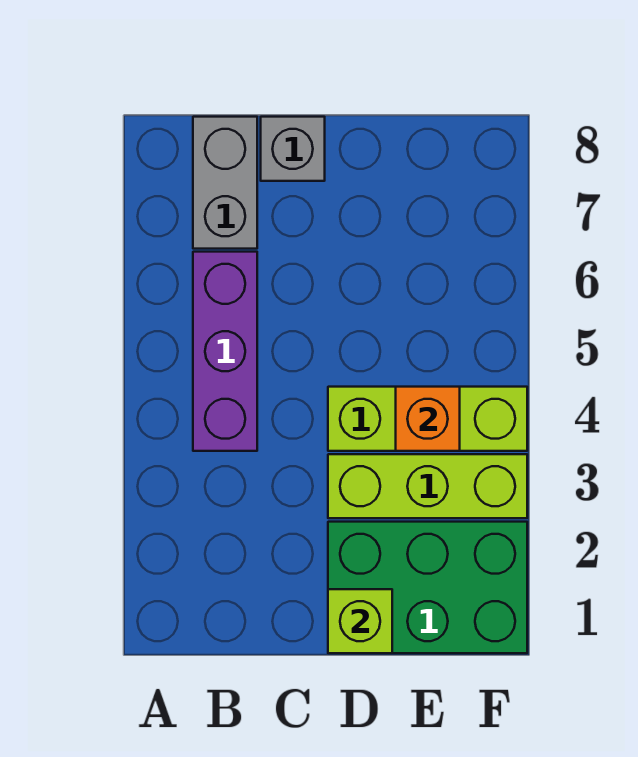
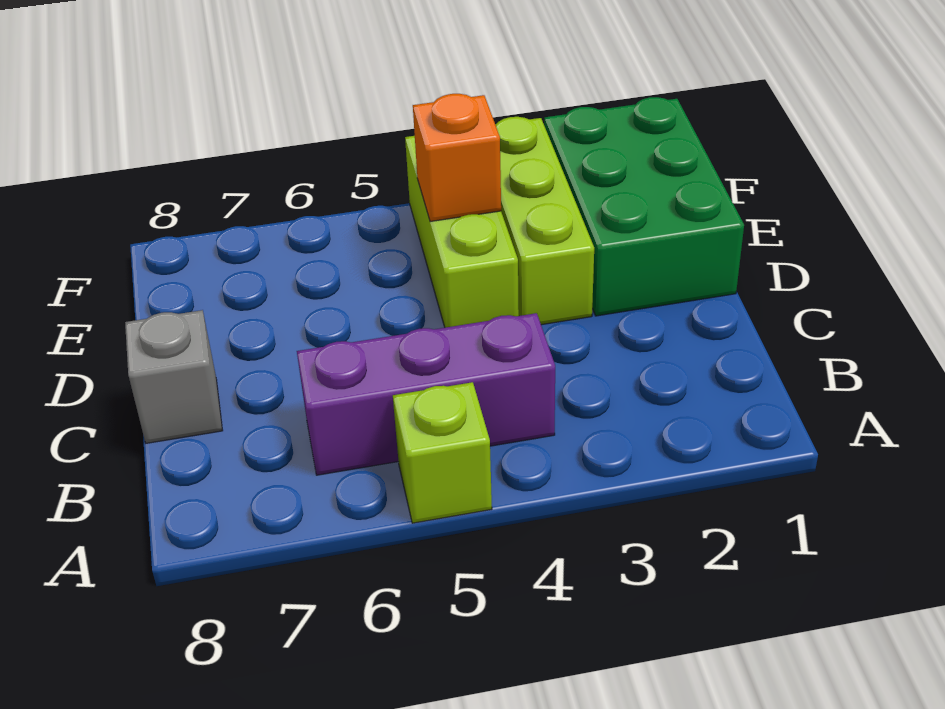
grey 1x2 brick [193,117,257,249] -> none
lime 1x1 brick [328,589,392,653] -> lime 1x1 brick moved to [393,382,492,523]

